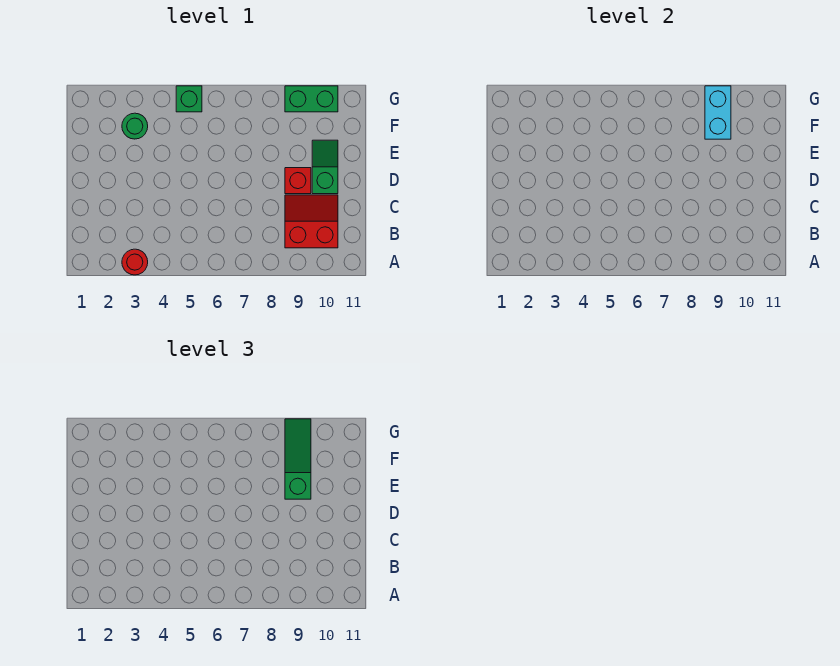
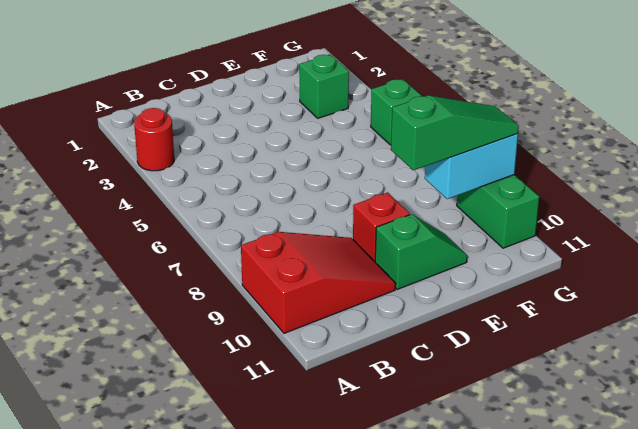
red 2x2 slope [285,195,338,248] -> red 2x3 slope [241,232,396,333]
green 1x1 round brick [122,113,148,139] -> green 1x1 brick [299,55,349,118]

